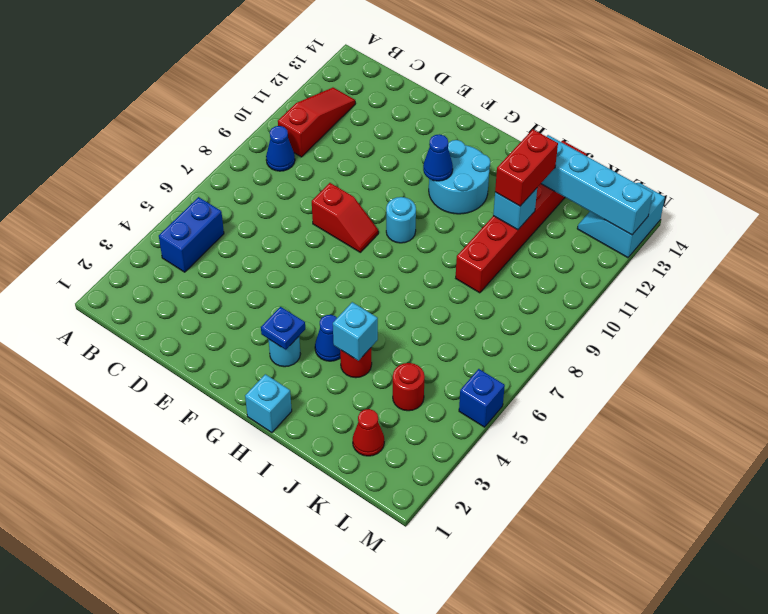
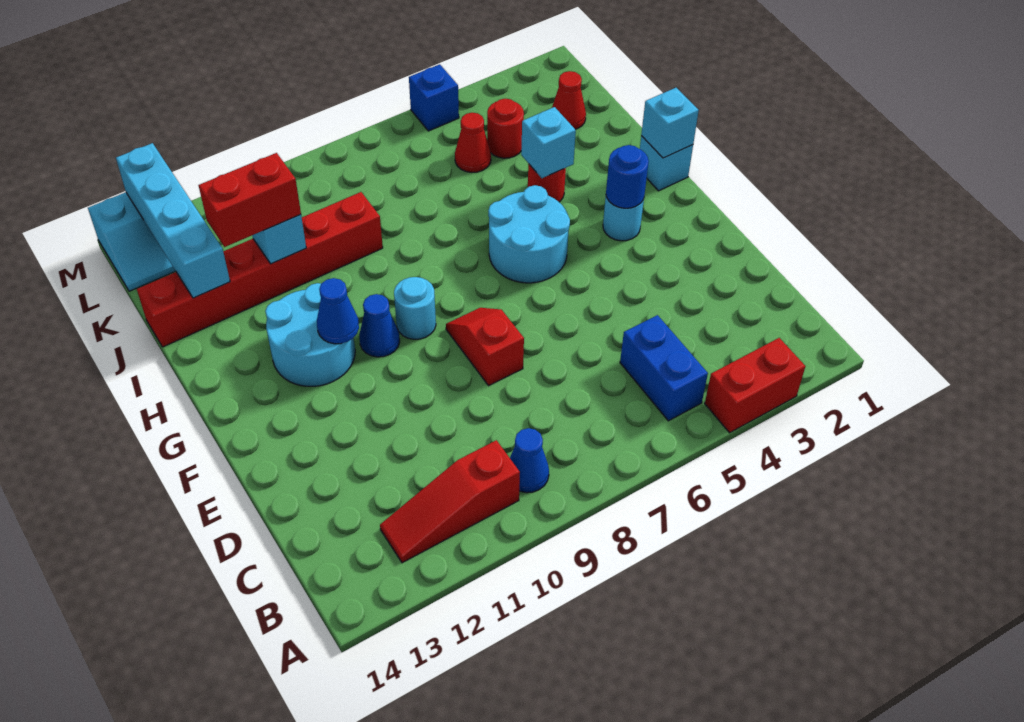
none -> red 1x2 brick [705,338,805,433]
blue 1x2 brick [159,197,224,272] -> blue 1x2 brick turned to [620,315,708,421]
blue 1x1 plate [261,307,305,350] -> blue 1x1 round brick [606,145,649,208]
none -> cyan 2x2 round brick [488,185,570,283]
none -> cyan 1x1 brick [641,88,699,158]
blue 1x1 cone [315,315,340,361] -> blue 1x1 cone moved to [359,294,400,357]
none -> red 1x1 cone [455,113,491,173]

